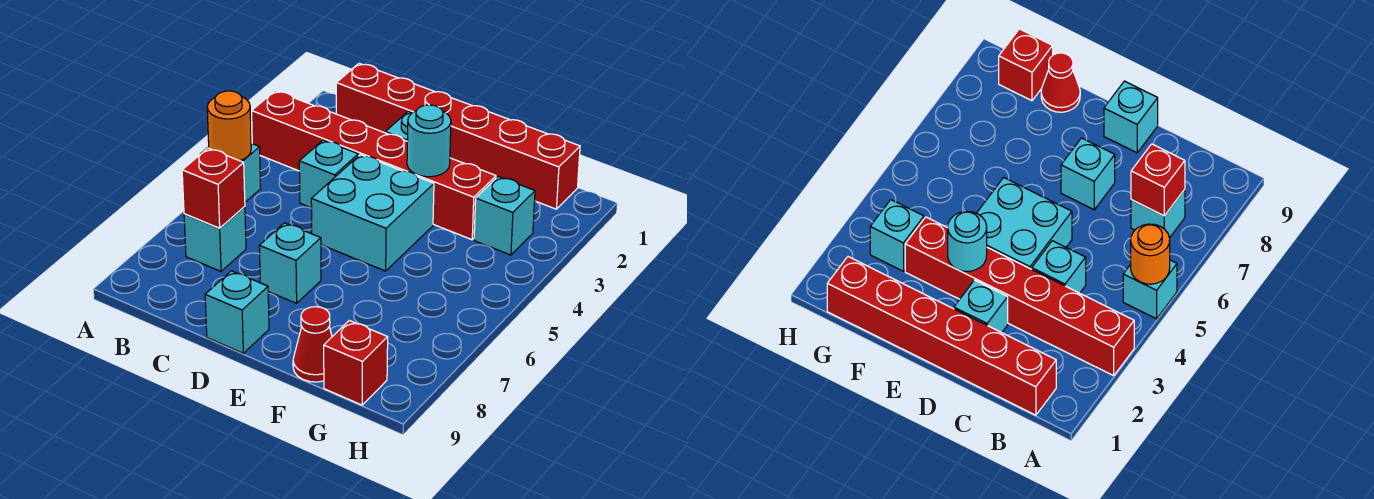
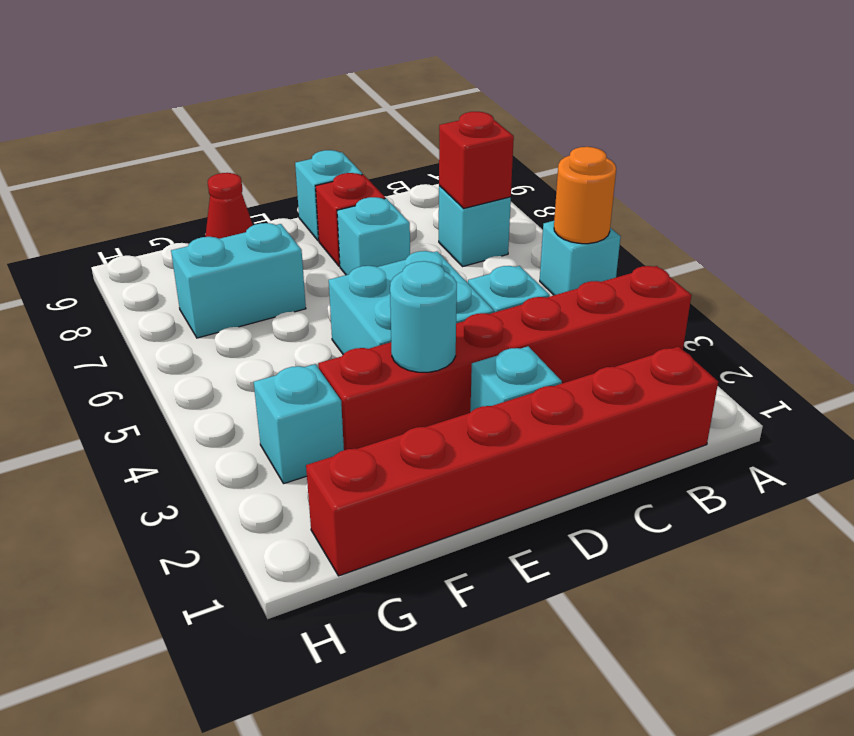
none -> cyan 1x2 brick [171,223,306,338]
red 1x1 brick [324,321,388,405] -> red 1x1 brick moved to [316,173,385,266]

